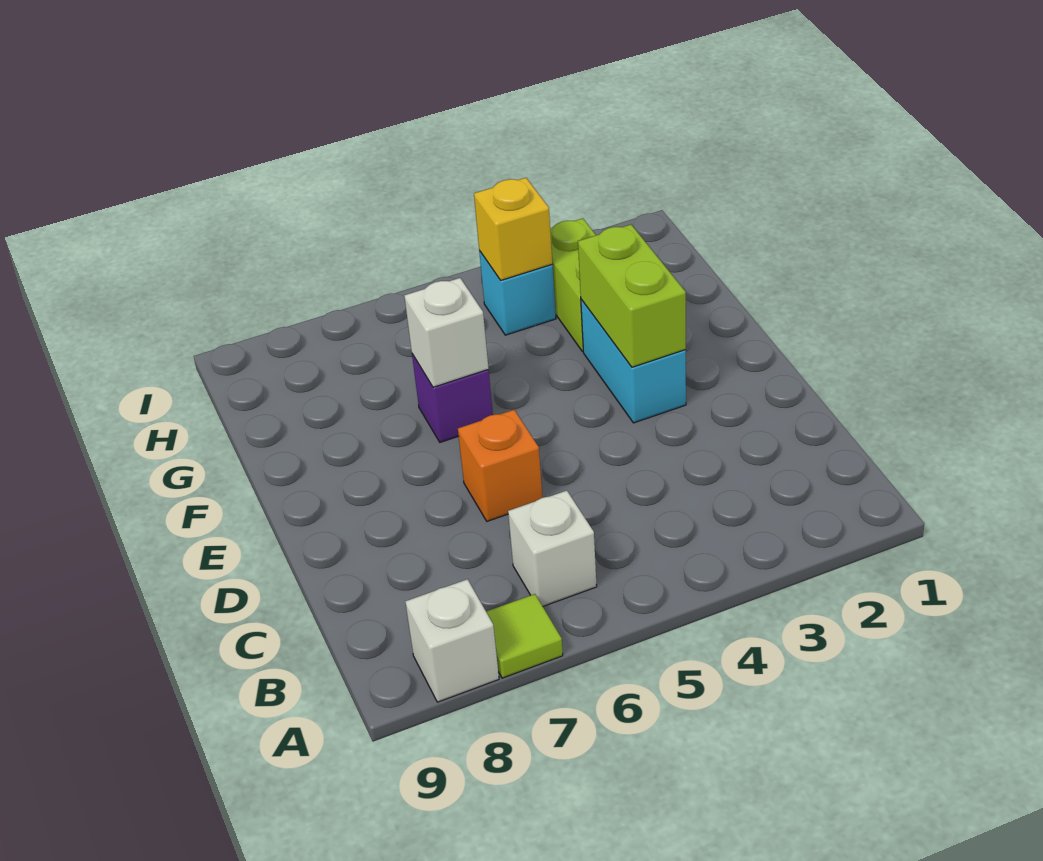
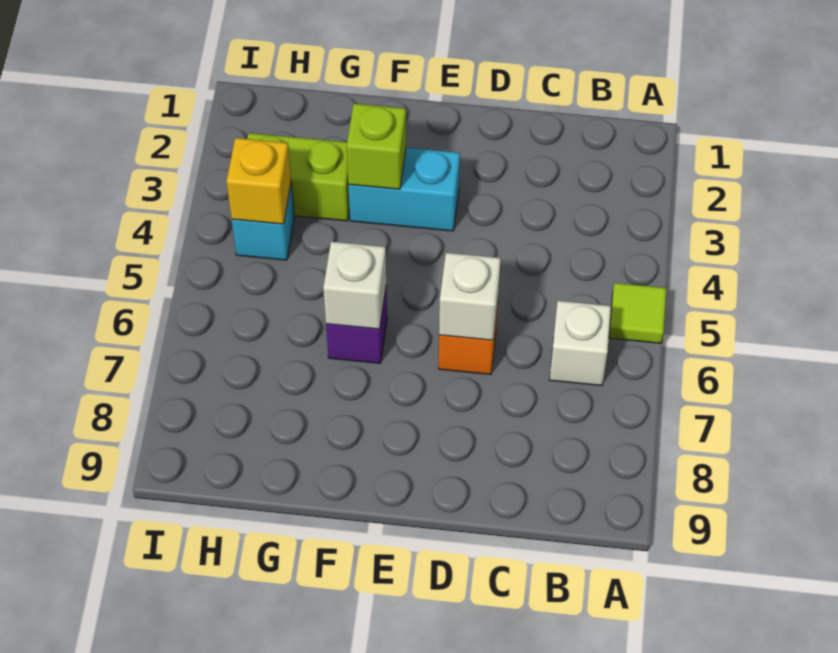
lime 1x1 tile [486,594,563,678] -> lime 1x1 tile moved to [609,283,666,343]
white 1x1 brick [405,579,499,702] -> white 1x1 brick moved to [439,253,501,340]
lime 1x2 brick [578,225,686,367] -> lime 1x1 brick [346,104,406,189]

